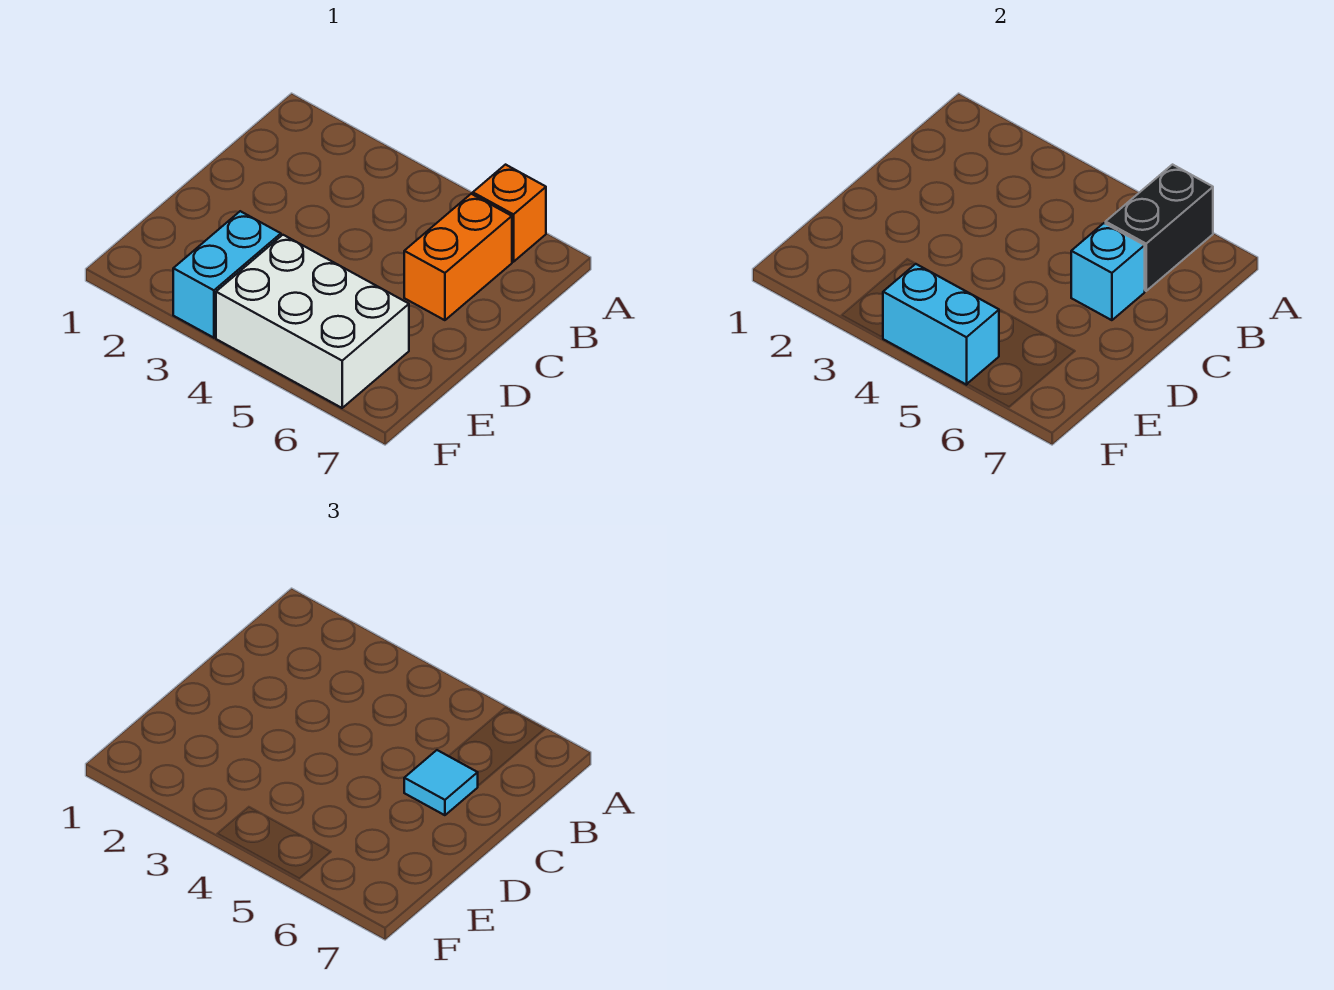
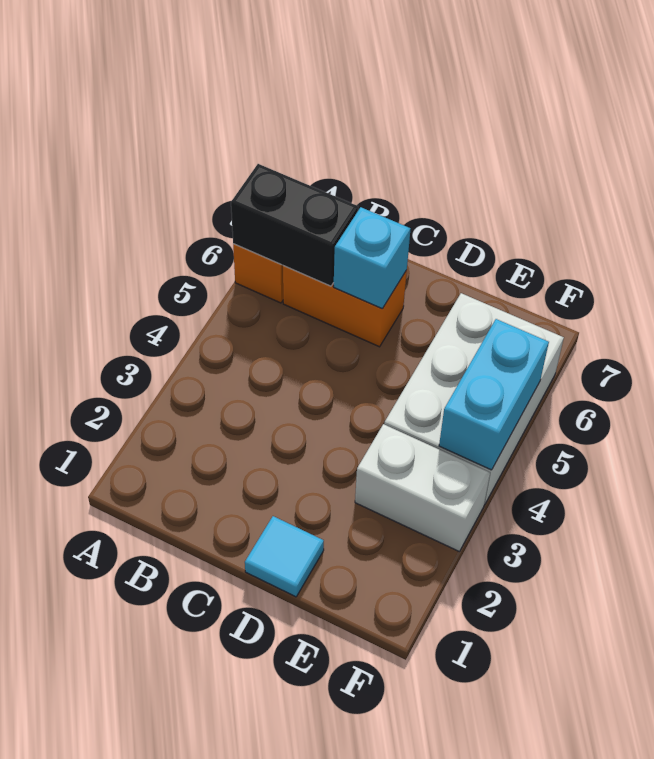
cyan 1x1 tile [404,750,478,815] -> cyan 1x1 tile moved to [245,516,324,597]
cyan 1x2 brick [173,211,281,338] -> white 1x2 brick [355,424,490,552]

